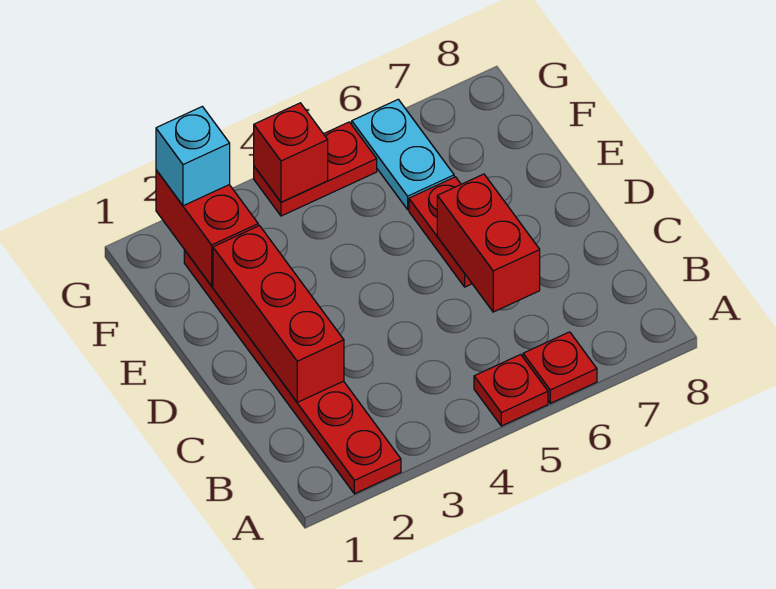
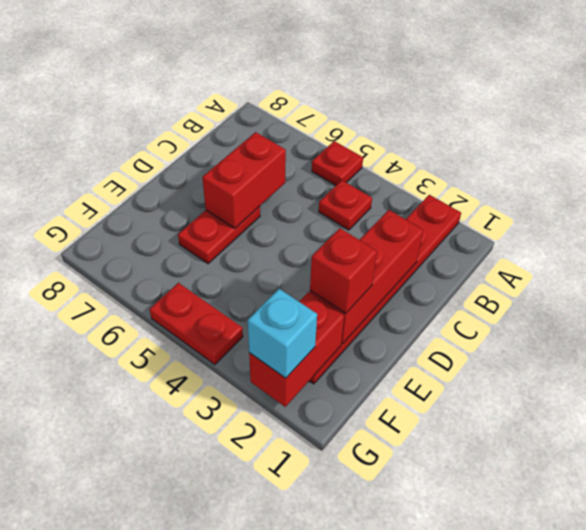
red 1x1 plate [523,332,597,403] -> red 1x1 plate moved to [319,180,372,230]
cyan 1x2 plate [352,99,454,209] -> none
red 1x1 brick [254,103,328,202] -> red 1x1 brick moved to [310,228,377,313]

